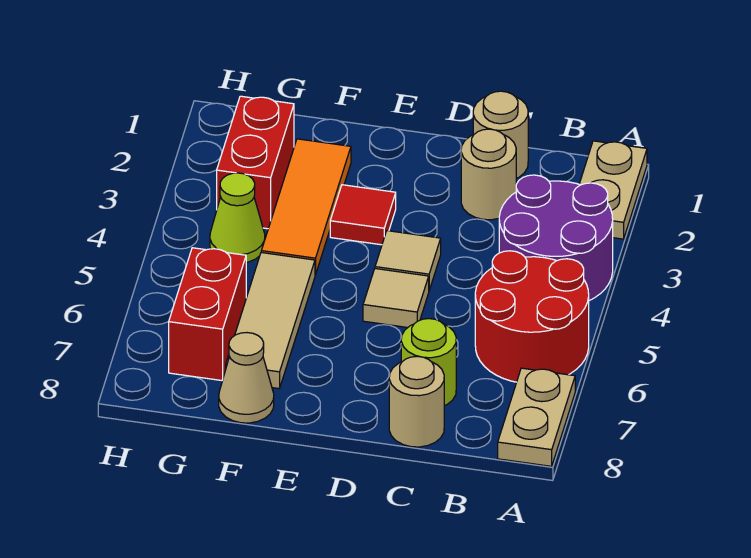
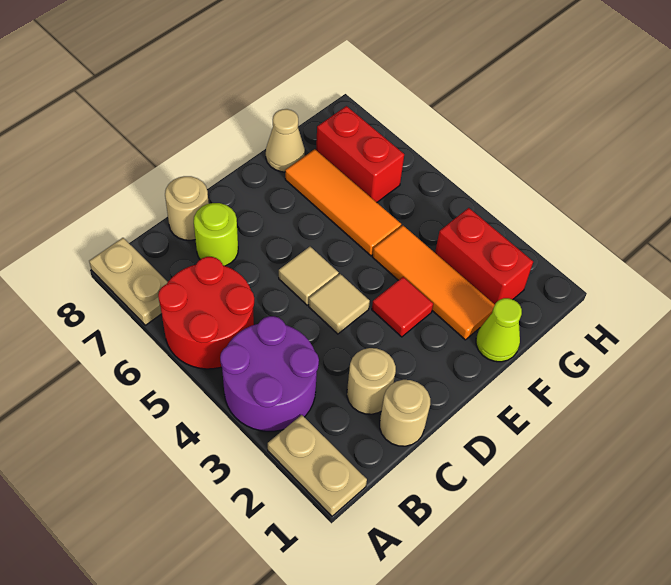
tan 1x3 tile [226,253,315,389] -> orange 1x3 tile [285,149,401,256]
lime 1x1 cone [210,173,265,262] -> lime 1x1 cone moved to [476,298,522,362]

